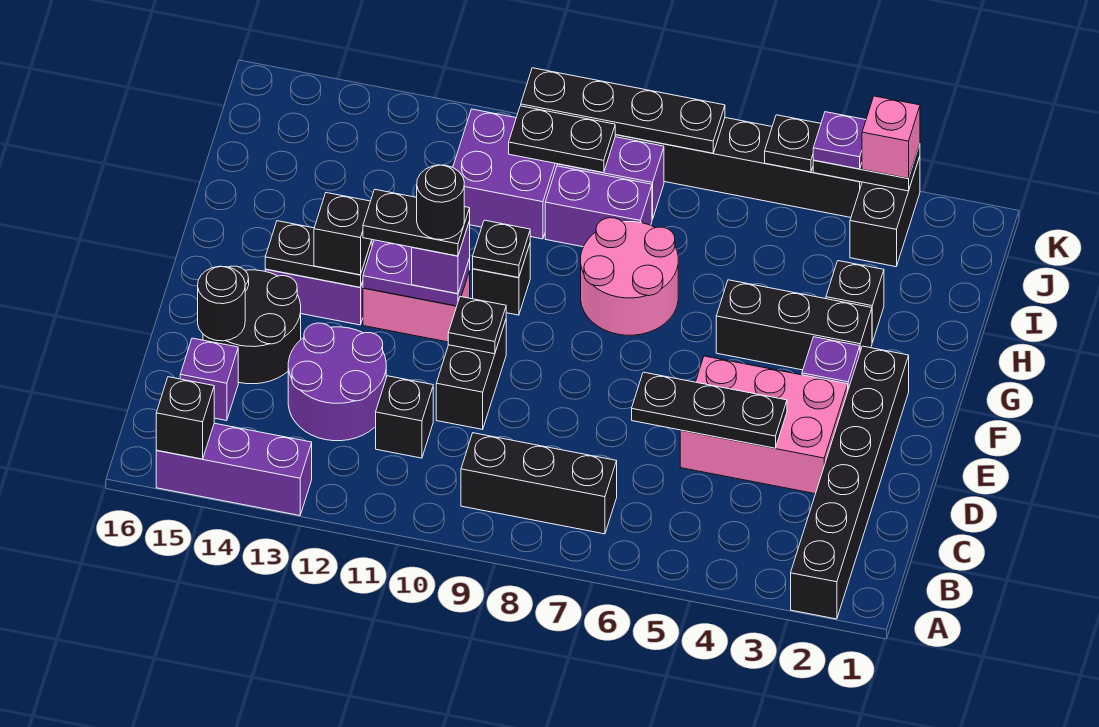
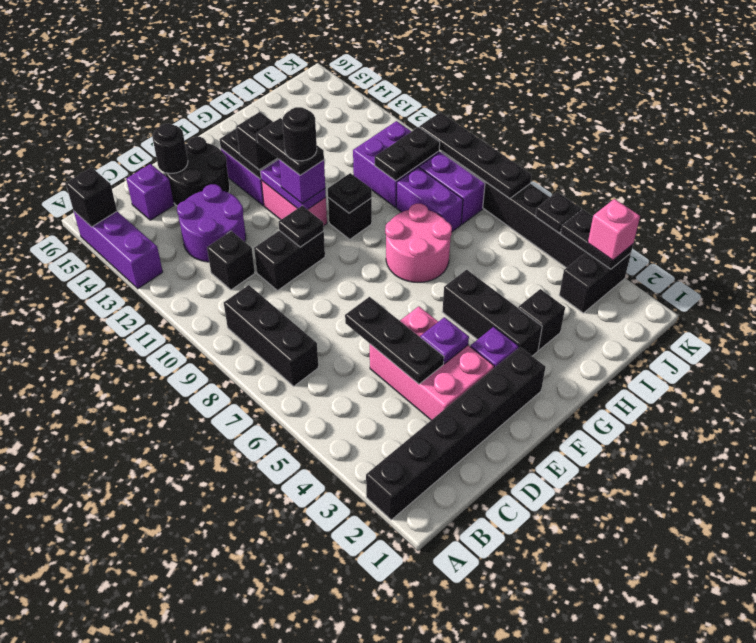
black 1x2 plate [509,106,615,173] -> black 1x2 plate turned to [375,127,440,181]
purple 1x1 plate [813,112,866,169] -> purple 1x1 plate moved to [420,317,469,364]

